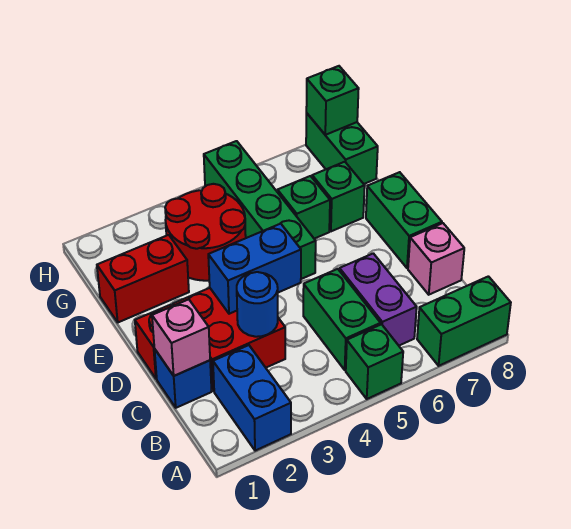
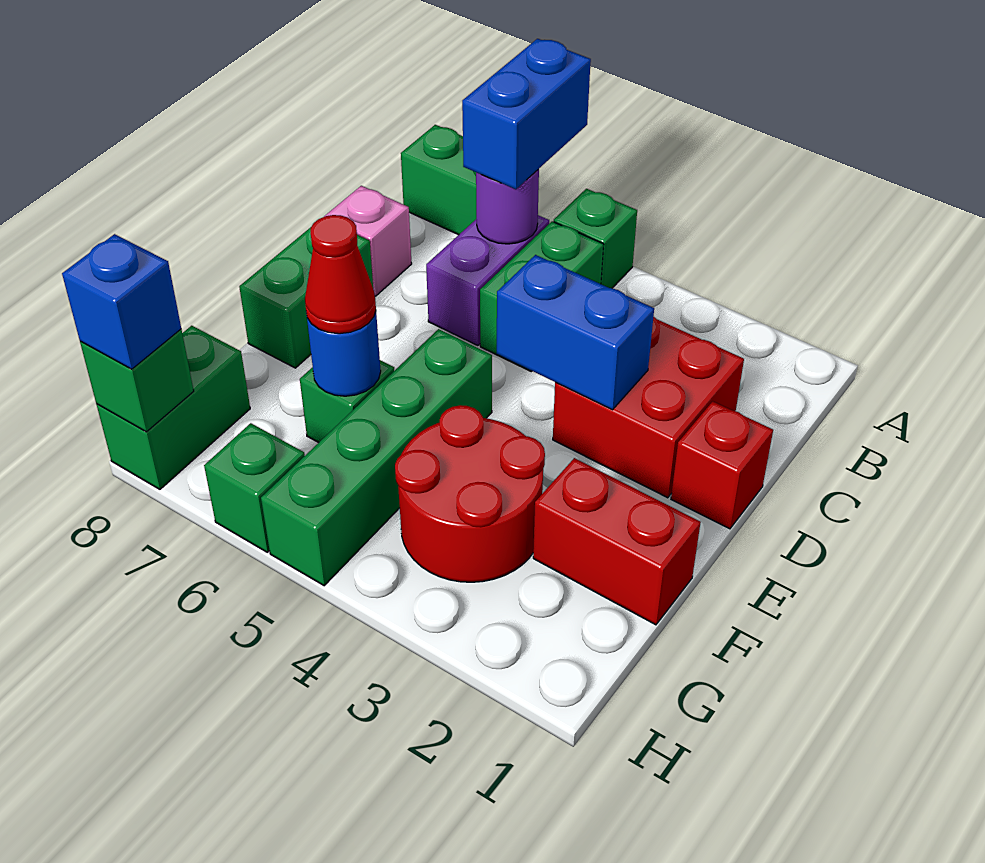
blue 1x2 brick [213,345,291,451] -> blue 1x2 brick moved to [462,39,591,189]
none -> purple 1x1 round brick [476,169,539,244]
blue 1x1 brick [155,350,212,408] -> blue 1x1 brick moved to [62,234,181,369]
pink 1x1 brick [152,299,210,376] -> none
blue 1x1 round brick [237,272,278,337] -> blue 1x1 round brick moved to [307,312,381,396]
none -> red 1x1 cone [305,215,376,334]
green 1x1 brick [312,162,365,231] -> green 1x1 brick moved to [204,423,305,552]

